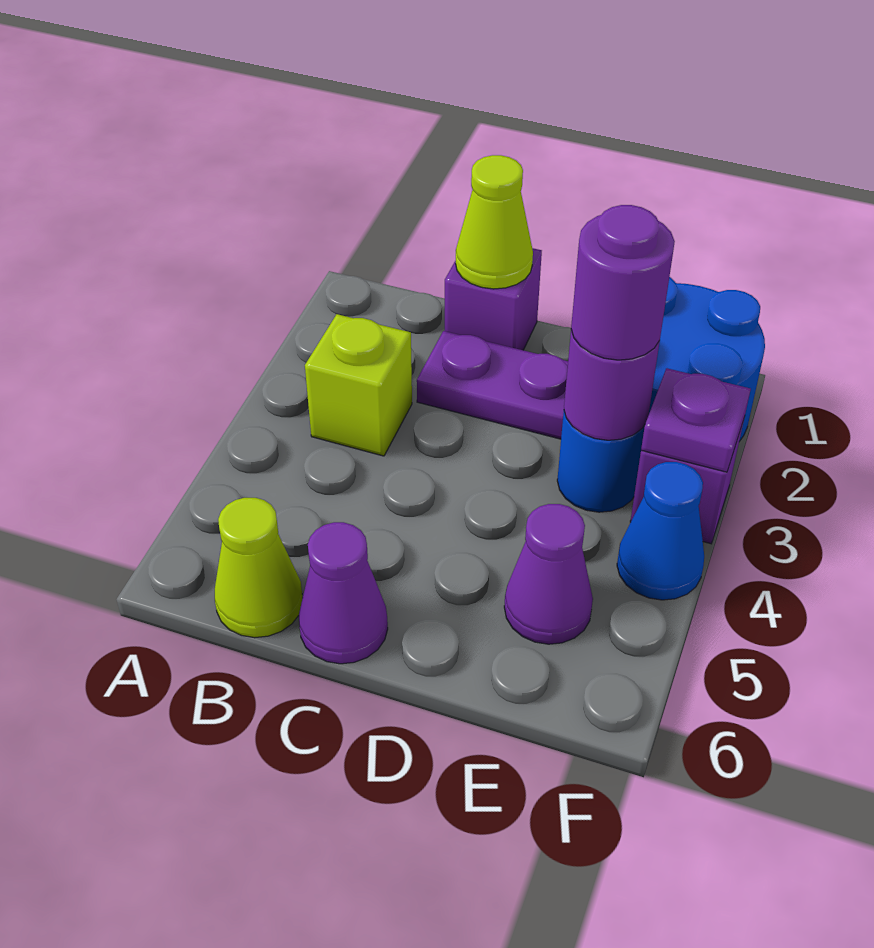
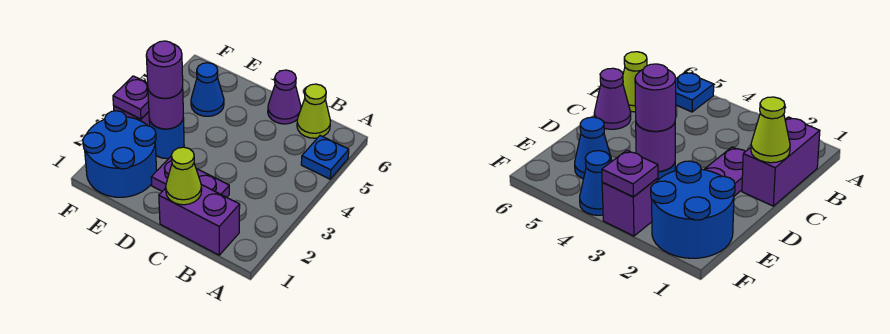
none -> blue 1x1 plate [301,136,349,179]
lime 1x1 brick [305,314,412,456] -> none
purple 1x1 brick [444,248,542,350] -> purple 1x2 brick [159,185,240,255]
purple 1x1 cone [504,504,593,644] -> blue 1x1 cone [191,63,224,116]

